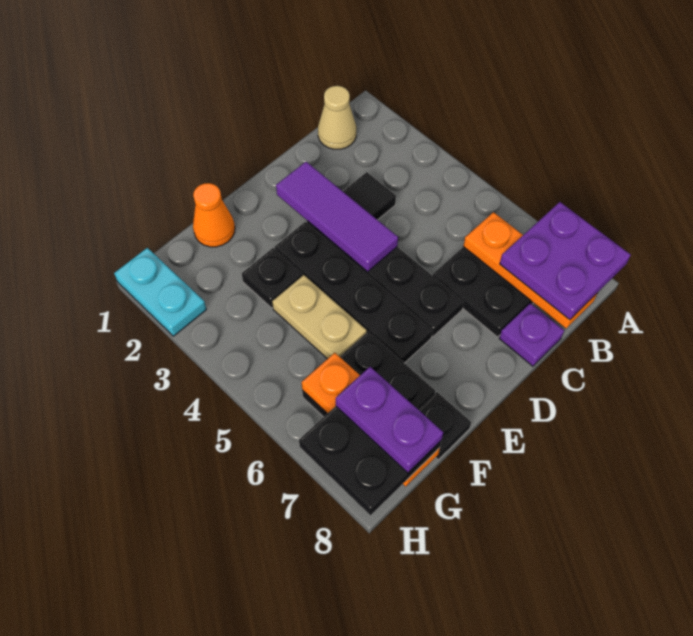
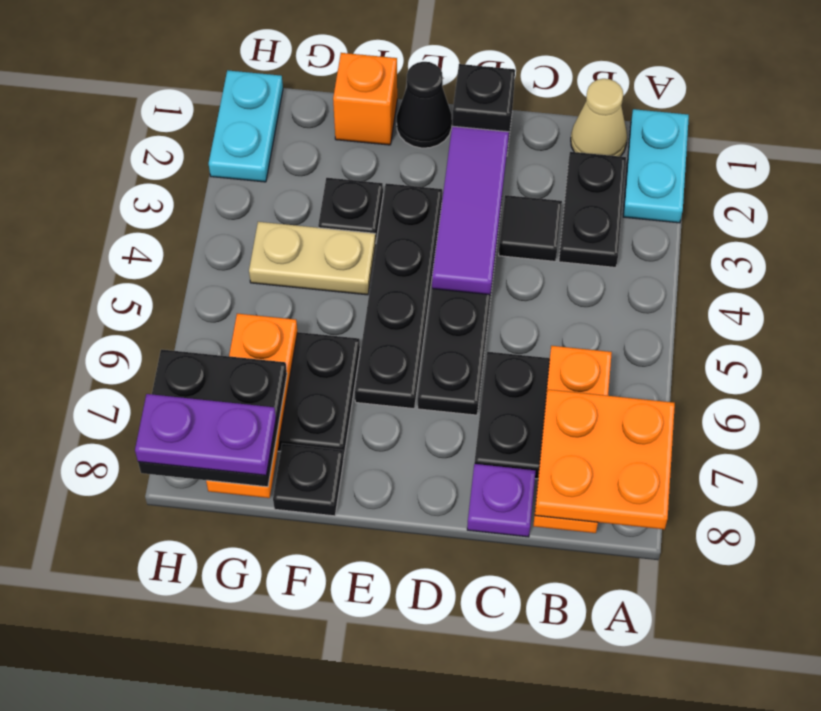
none -> cyan 1x2 plate [623,109,689,223]
purple 2x2 plate [500,202,631,320] -> orange 2x2 plate [535,390,675,529]
none -> black 1x2 plate [559,152,626,267]
none -> black 1x1 brick [452,64,515,152]
none -> black 1x1 cone [397,62,452,148]
orange 1x1 cone [193,183,235,247] -> orange 1x1 brick [333,53,397,145]
tan 1x2 plate [272,275,367,359] -> tan 1x2 plate turned to [249,222,376,295]
purple 1x2 plate [336,367,443,473] -> purple 1x2 plate turned to [135,394,276,475]

